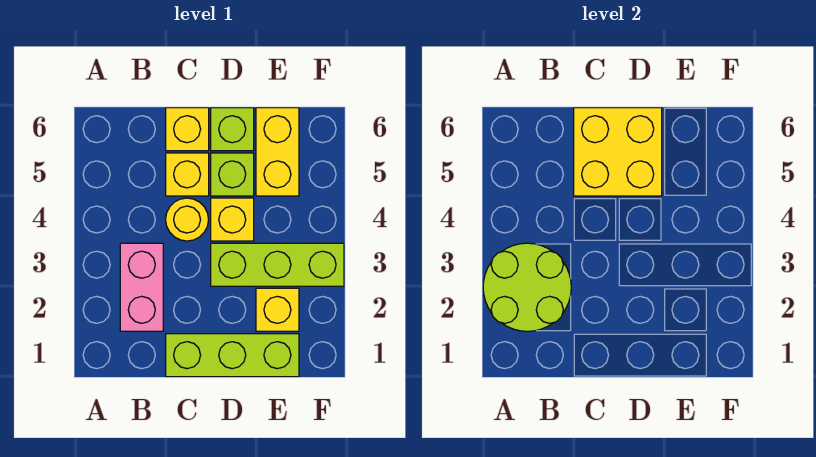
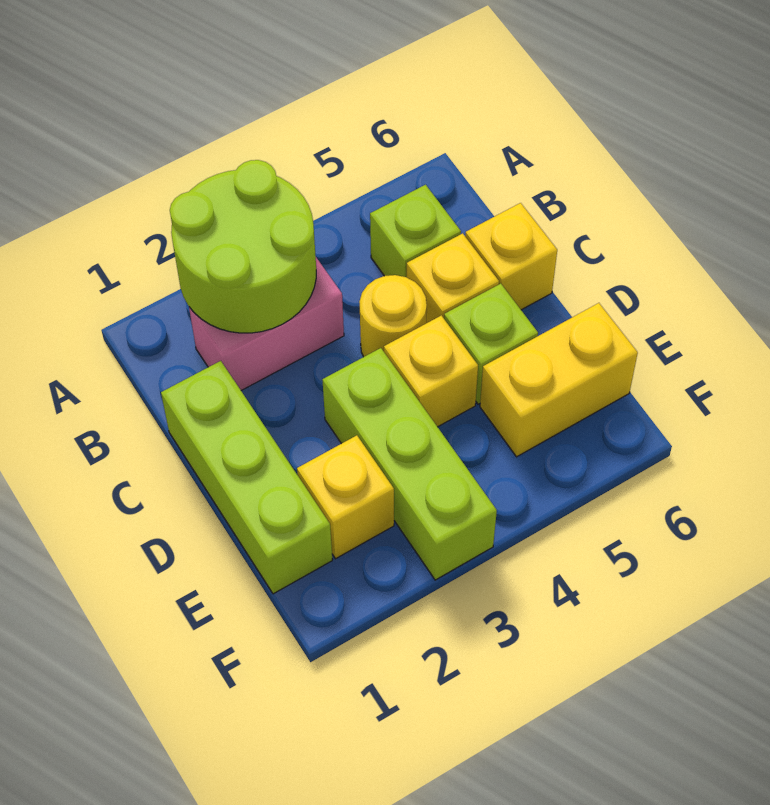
yellow 2x2 brick [574,108,662,196] -> none
lime 1x1 brick [211,108,254,151] -> lime 1x1 brick moved to [370,185,461,277]

